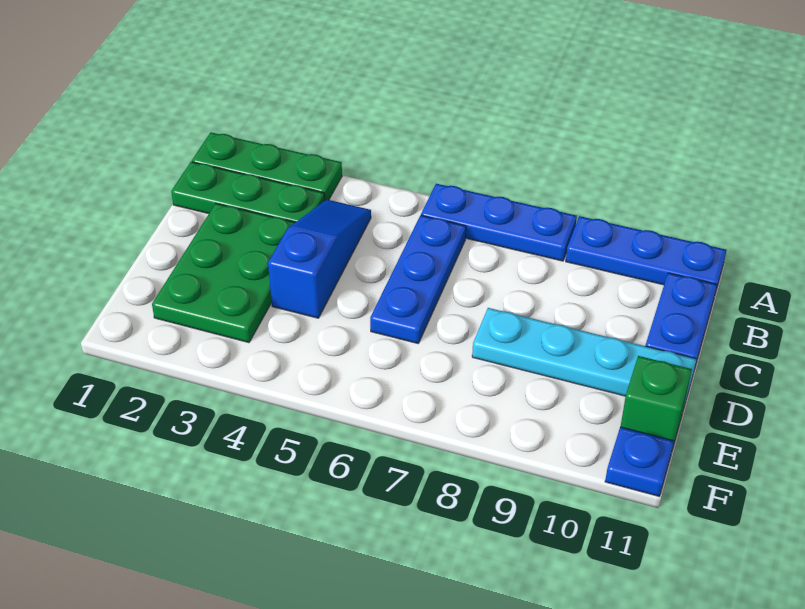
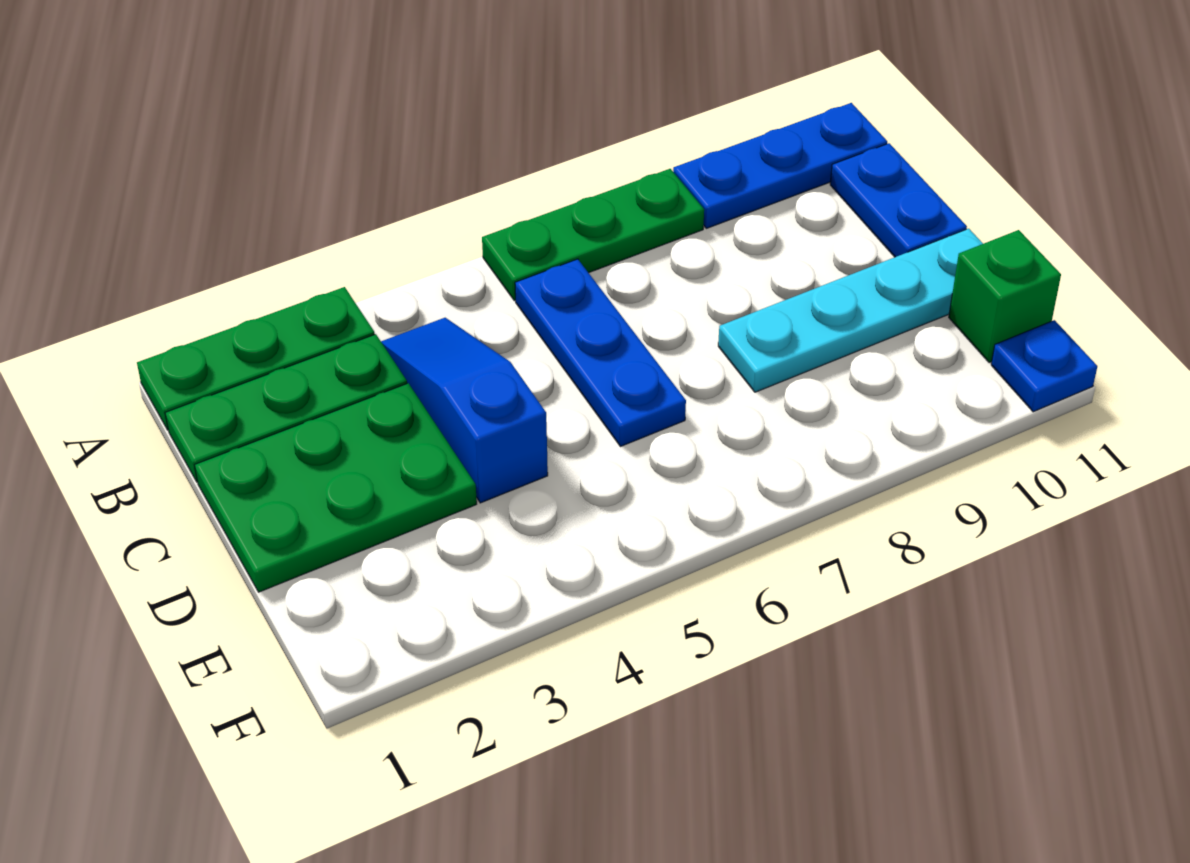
blue 1x3 plate [421,184,577,261] -> green 1x3 plate [482,169,704,300]
green 2x3 plate [152,204,295,343] -> green 2x3 plate turned to [195,383,477,592]

